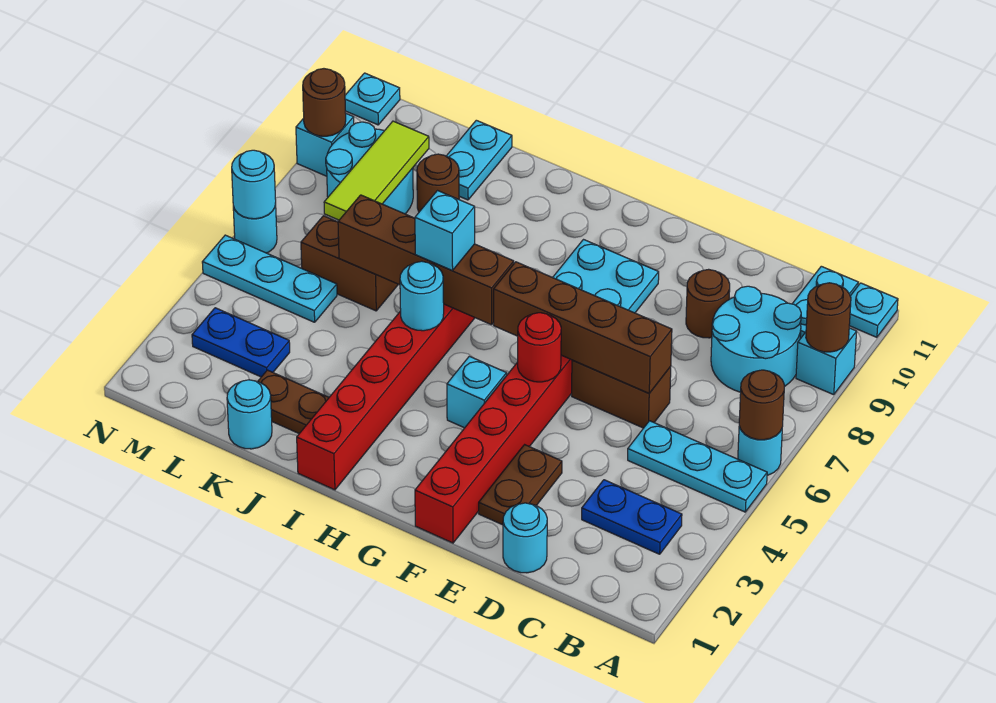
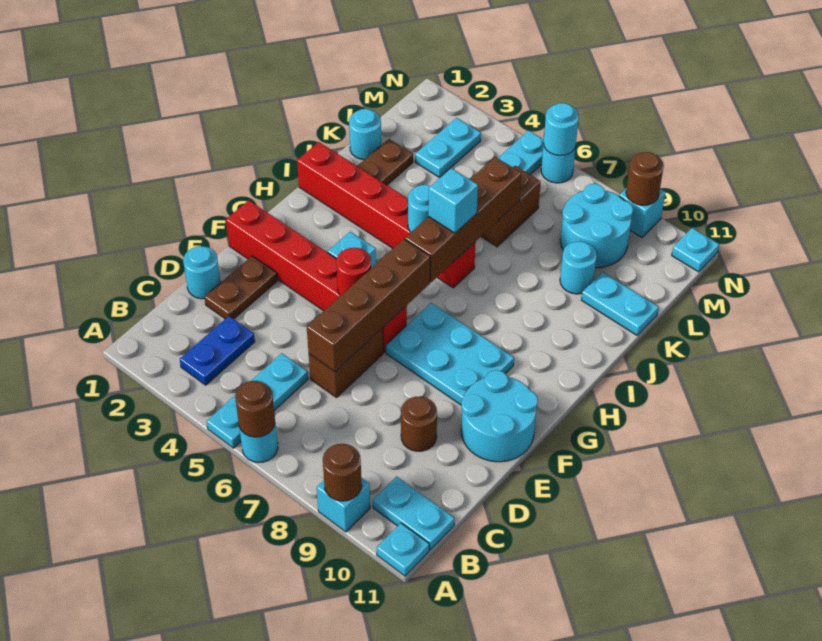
cyan 2x2 round brick [711,286,801,392] -> cyan 2x2 round brick moved to [461,370,538,462]
brown 1x2 plate [479,445,562,525] -> brown 1x2 plate turned to [205,256,277,319]
brown 1x1 round brick [417,154,459,212] -> cyan 1x1 round brick [560,242,597,294]
blue 1x2 plate [192,308,290,377] -> cyan 1x2 plate [415,118,481,177]
lime 1x3 tile [324,121,429,220] -> none

